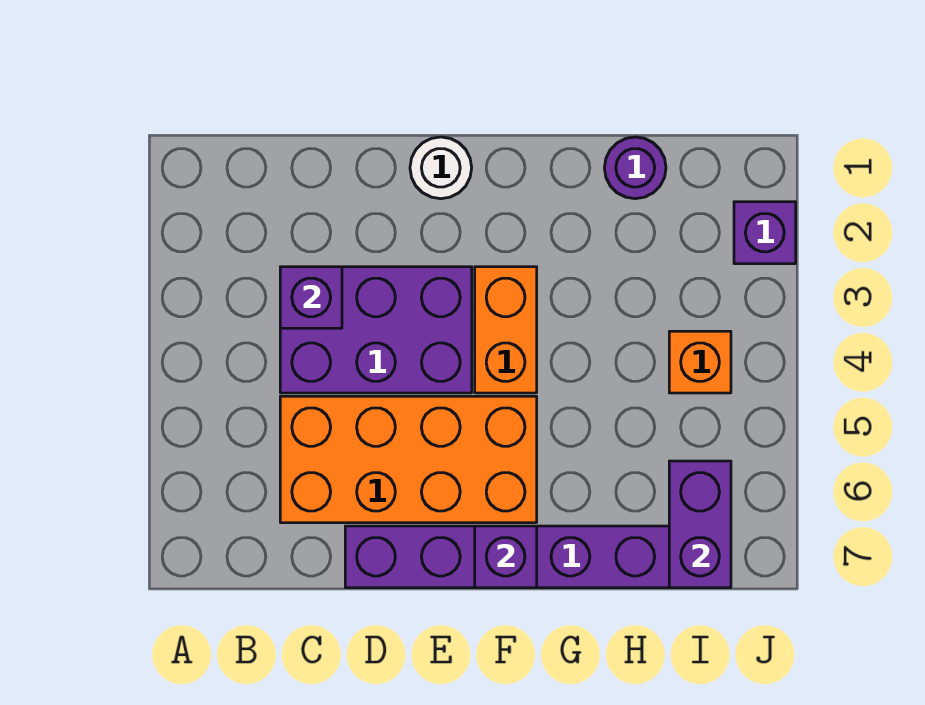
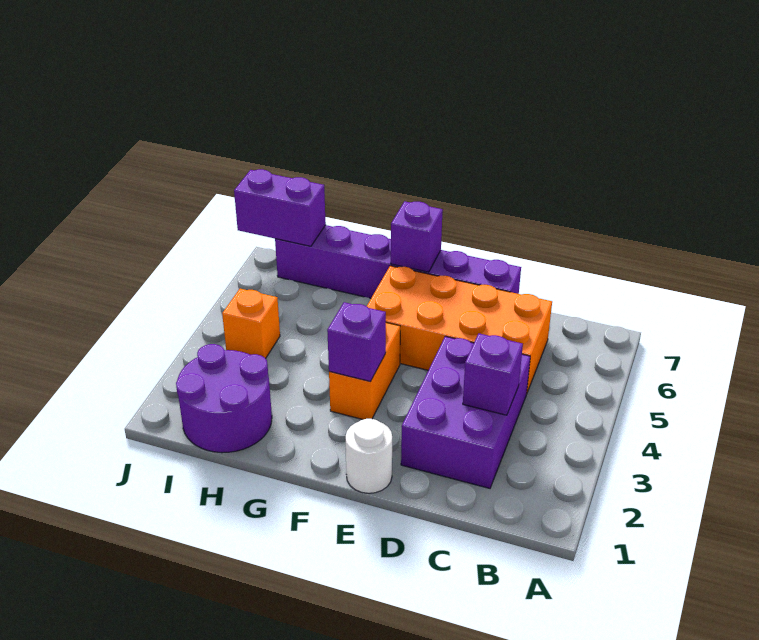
purple 2x3 brick [280,267,472,393] -> purple 2x3 brick turned to [401,336,530,488]
purple 1x1 round brick [604,137,666,199] -> purple 2x2 round brick [176,344,272,453]
purple 1x2 brick [669,461,731,588] -> purple 1x2 brick turned to [234,169,326,246]
purple 1x1 brick [734,202,796,264] -> purple 1x1 brick moved to [327,302,386,382]

